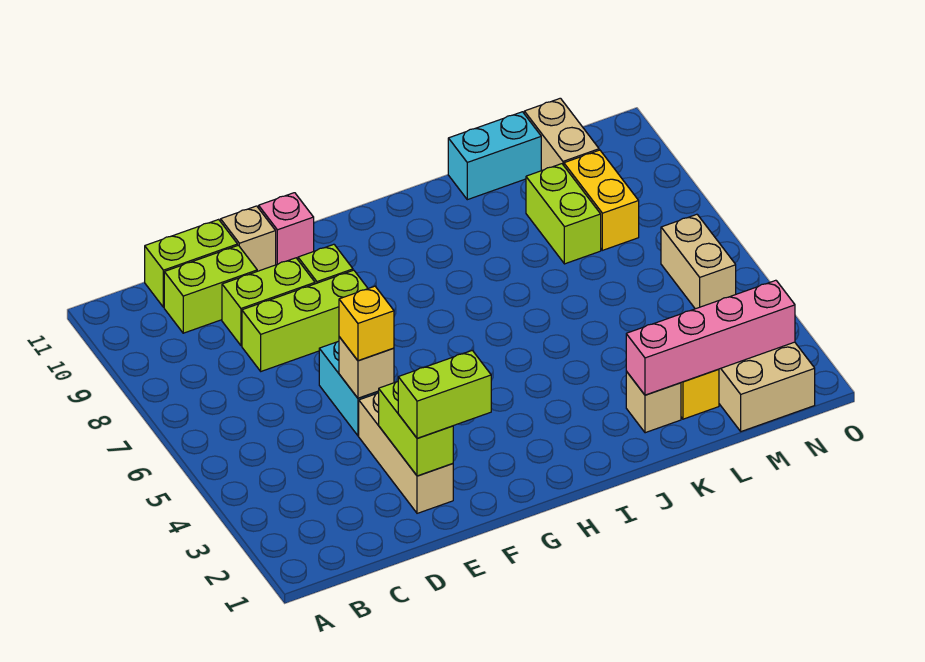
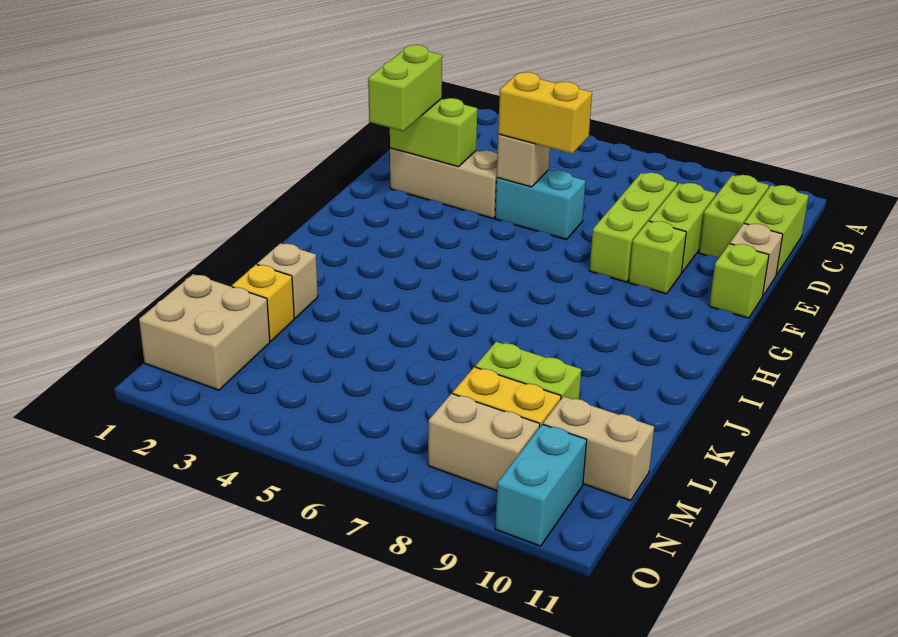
yellow 1x1 brick [339,286,394,361] -> yellow 1x2 brick [498,72,592,154]
pink 1x1 brick [259,193,314,265] -> lime 1x1 brick [709,244,769,318]
pink 1x4 brick [626,280,795,395] -> none
cyan 1x2 brick [448,112,541,200] -> cyan 1x2 brick moved to [495,424,587,546]
tan 1x2 brick [661,214,736,309] -> tan 1x2 brick moved to [428,394,540,491]

